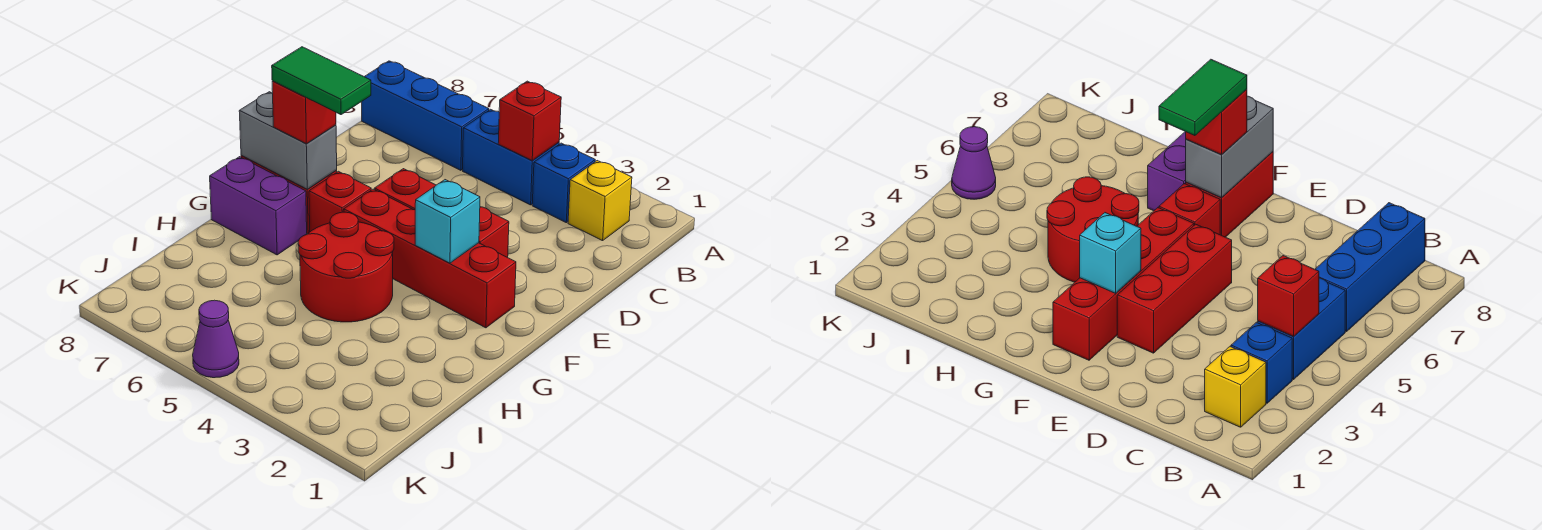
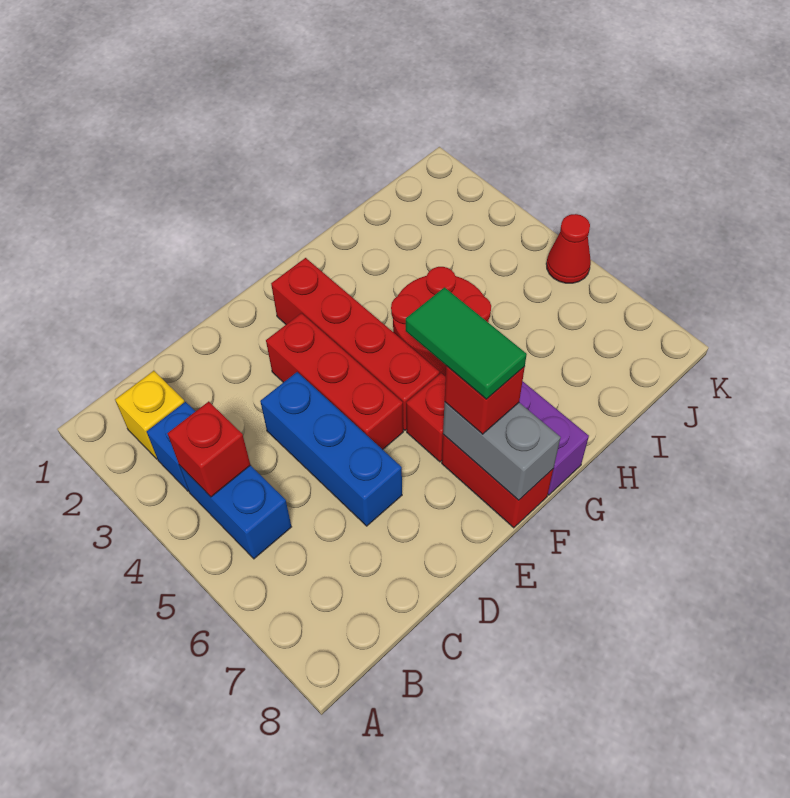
blue 1x3 brick [362,61,489,170] -> blue 1x3 brick moved to [260,372,402,526]
cyan 1x1 brick [415,180,480,263] -> none
purple 1x1 cone [193,300,239,378] -> red 1x1 cone [546,214,591,283]

